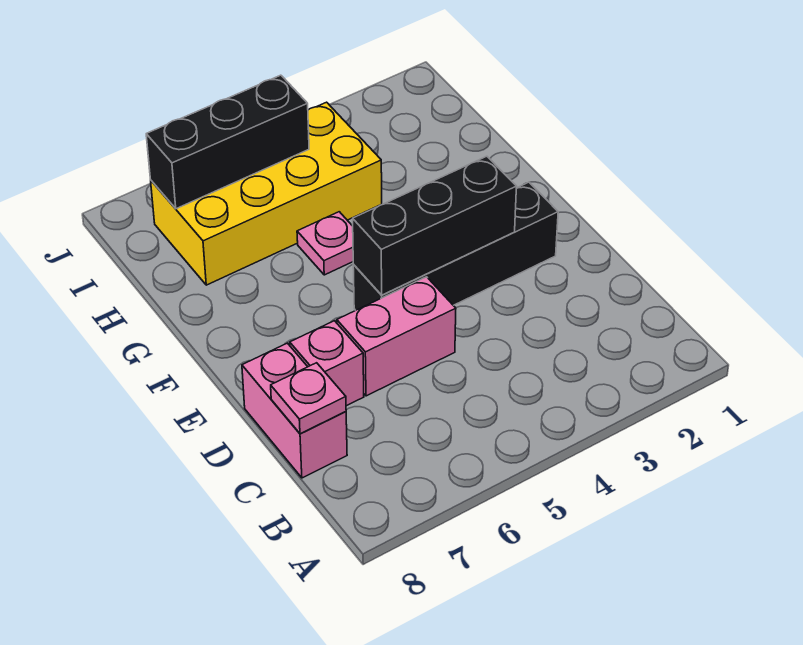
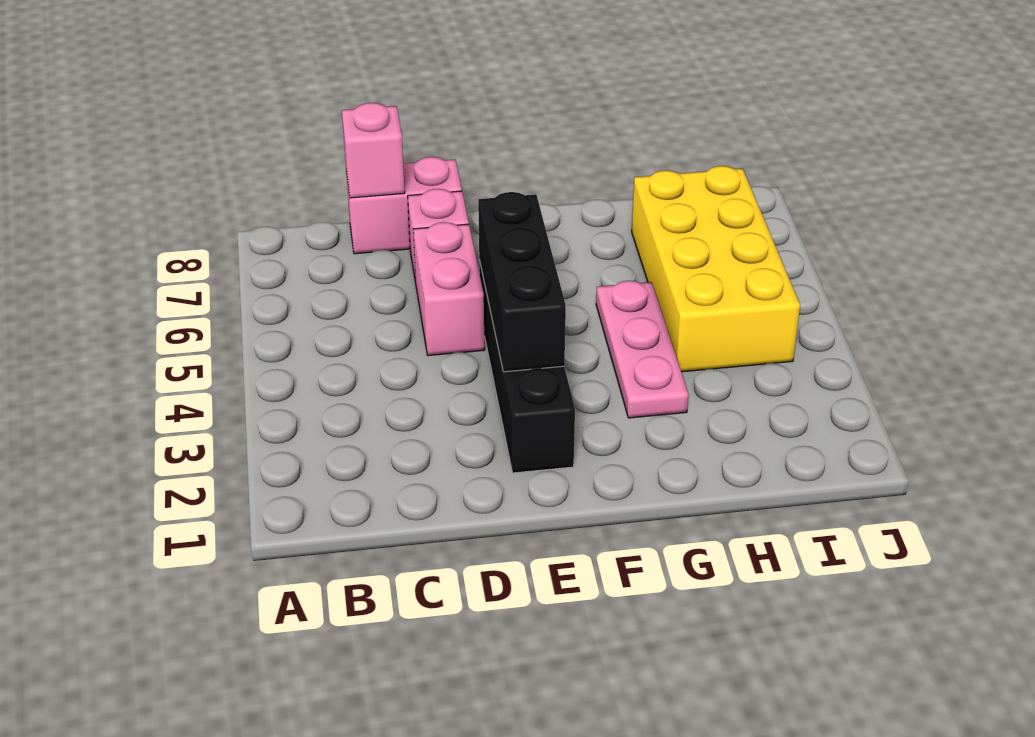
pink 1x1 plate [271,363,346,434] -> pink 1x1 brick [342,103,405,198]
pink 1x1 plate [297,212,353,275] -> pink 1x3 plate [596,281,688,418]
black 1x3 brick [146,75,309,209] -> none

